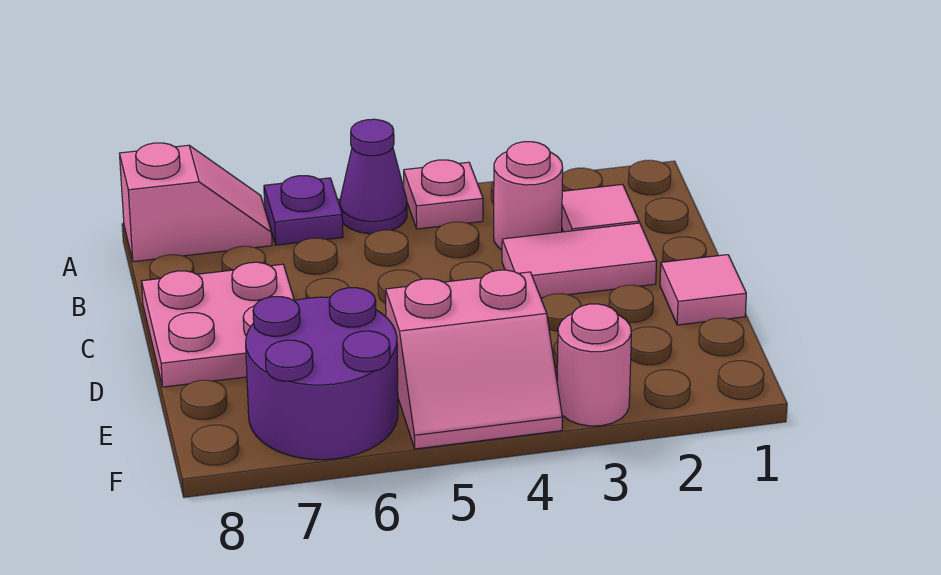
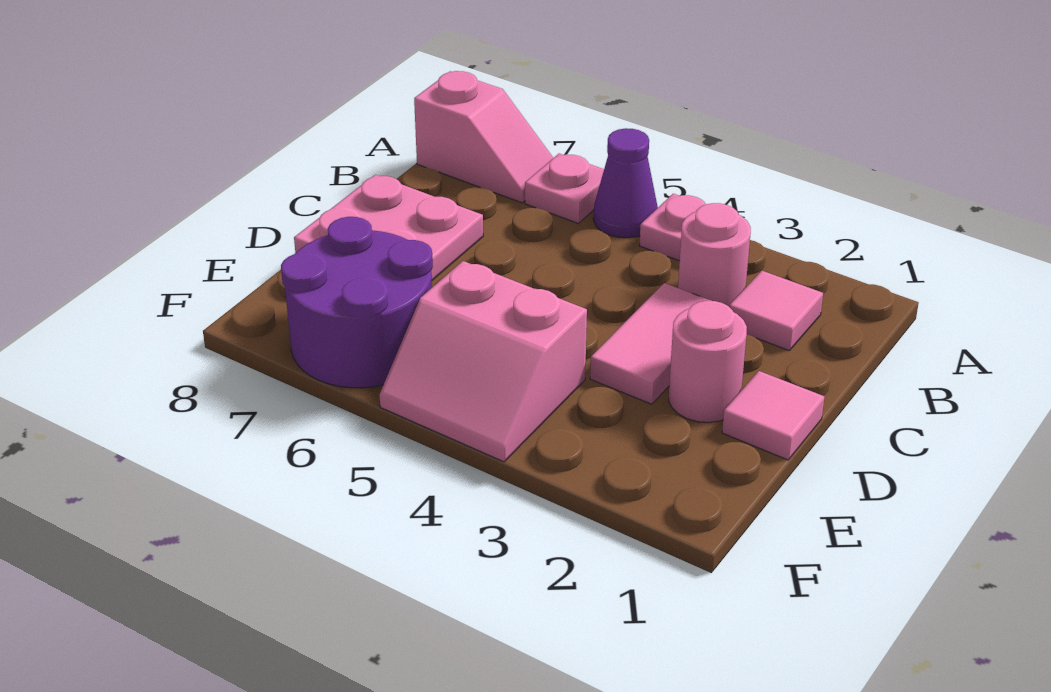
purple 1x1 plate [264,176,343,245] -> pink 1x1 plate [525,154,604,224]
pink 1x2 tile [502,223,657,298] -> pink 1x2 tile turned to [590,283,711,404]
pink 1x1 round brick [557,304,631,426] -> pink 1x1 round brick moved to [669,301,747,423]

